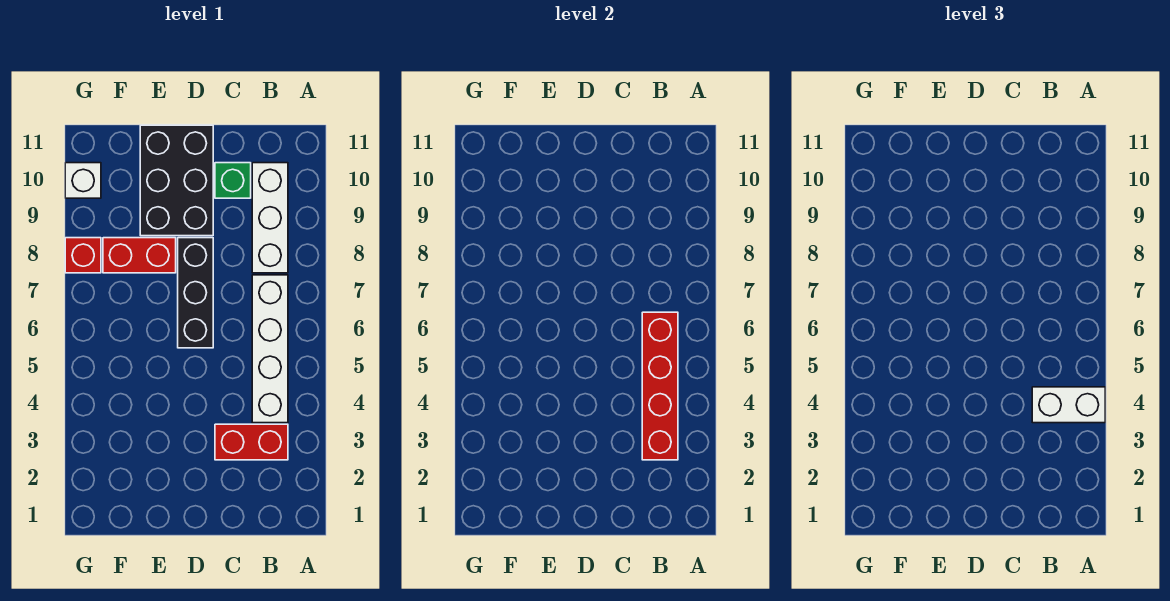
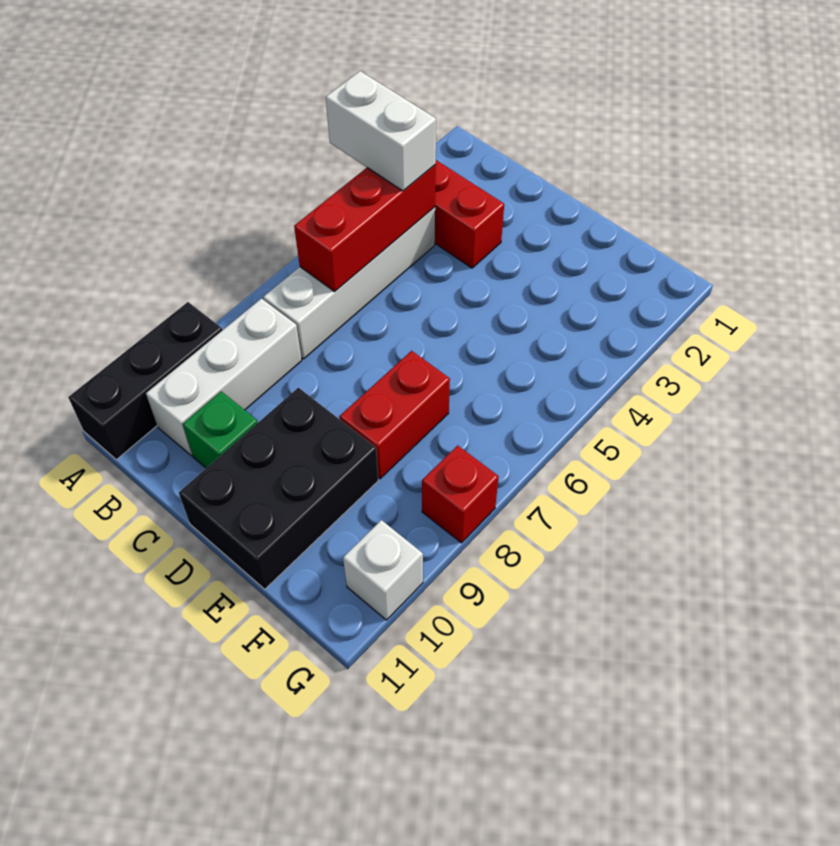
red 1x4 brick [642,312,678,460] -> red 1x3 brick [294,165,436,291]
black 1x3 brick [178,238,213,348] -> black 1x3 brick moved to [68,302,222,460]
red 1x2 brick [103,238,176,273] -> red 1x2 brick turned to [340,351,450,479]

